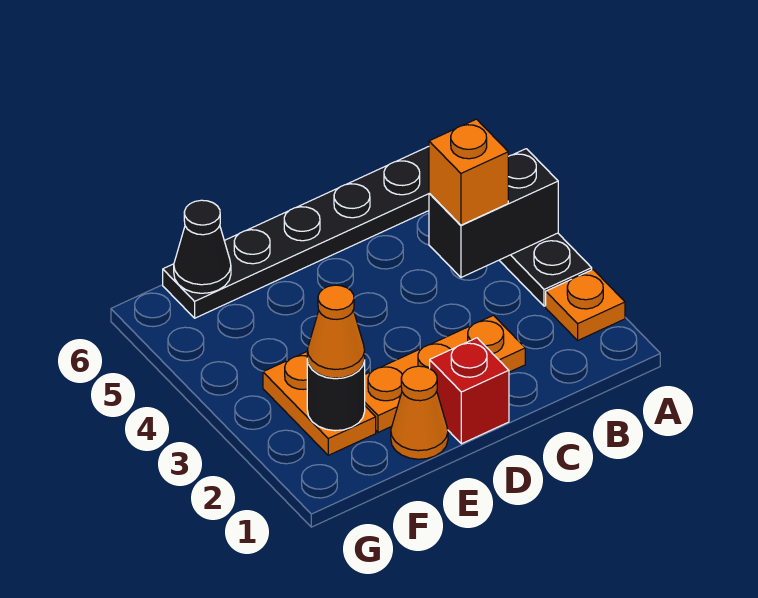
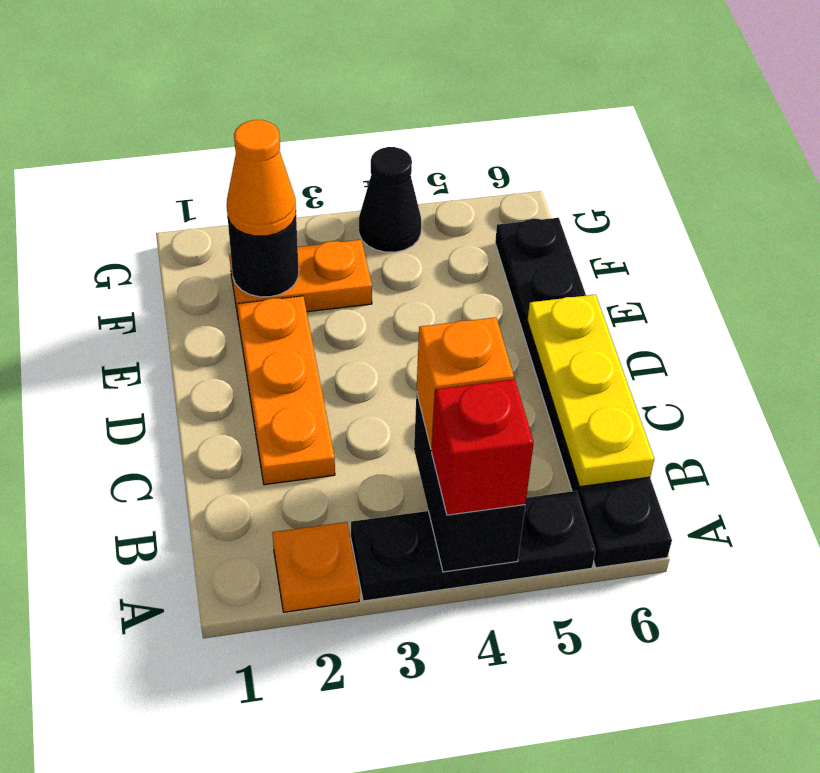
none -> yellow 1x3 plate [528,294,654,487]
red 1x1 brick [430,338,509,444] -> red 1x1 brick moved to [432,379,534,515]
orange 1x1 cone [391,366,448,459] -> none
black 1x1 cone [174,200,231,293] -> black 1x1 cone moved to [359,147,421,252]

